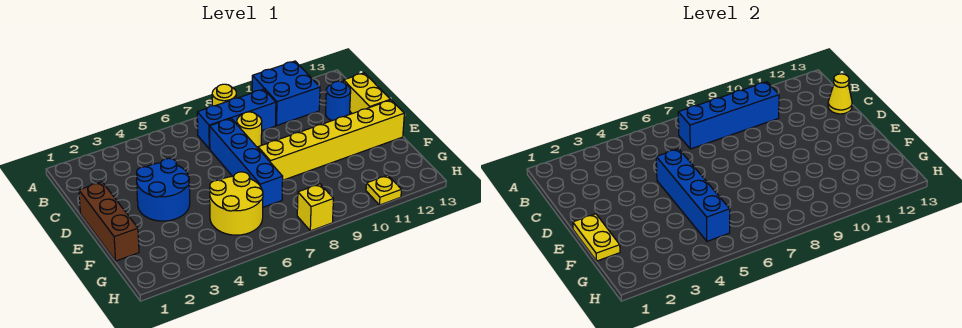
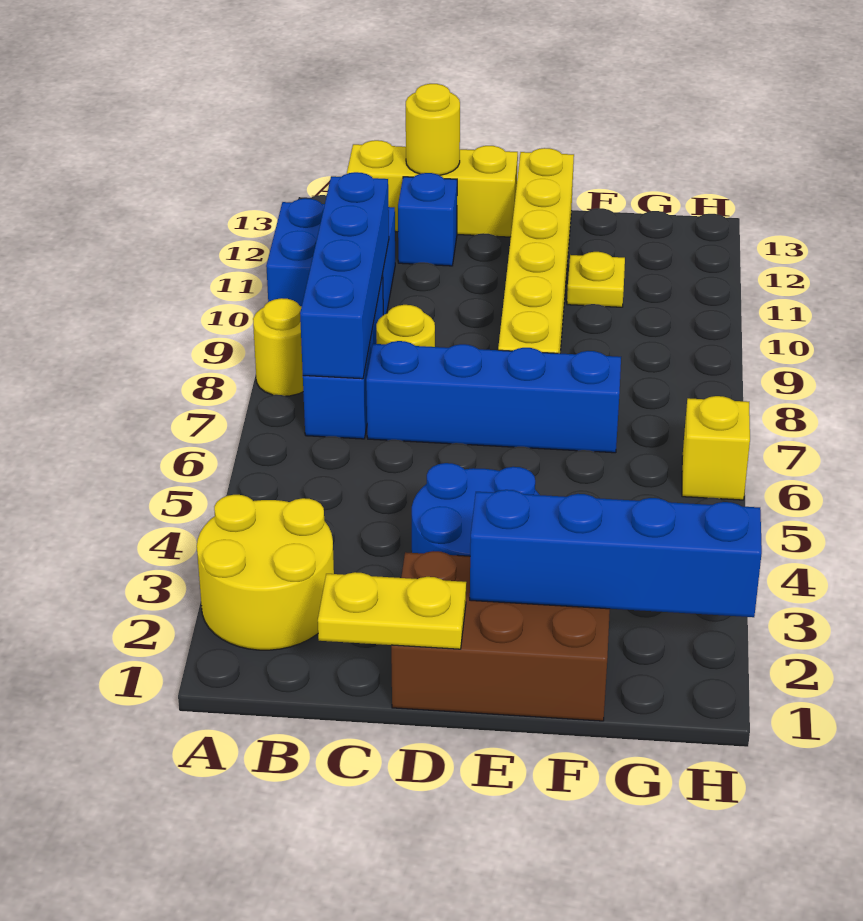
blue 1x1 round brick [326,81,351,121] -> blue 1x1 brick [398,173,457,266]
yellow 1x2 brick [344,73,391,114] -> yellow 1x3 brick [347,140,518,237]
yellow 1x1 cone [828,74,852,114] -> yellow 1x1 round brick [406,84,460,175]
brown 1x3 brick [79,182,139,261] -> brown 2x3 brick [391,551,610,721]
blue 1x4 brick [656,149,730,241] -> blue 1x4 brick moved to [470,490,762,617]
yellow 1x2 plate [573,214,620,261] -> yellow 1x2 plate moved to [318,572,466,649]
yellow 2x2 round brick [210,172,263,235] -> yellow 2x2 round brick moved to [197,495,334,650]
yellow 1x1 brick [297,184,333,231] -> yellow 1x1 brick moved to [682,396,750,500]
yellow 1x1 plate [366,175,401,205] -> yellow 1x1 plate moved to [567,252,625,307]

